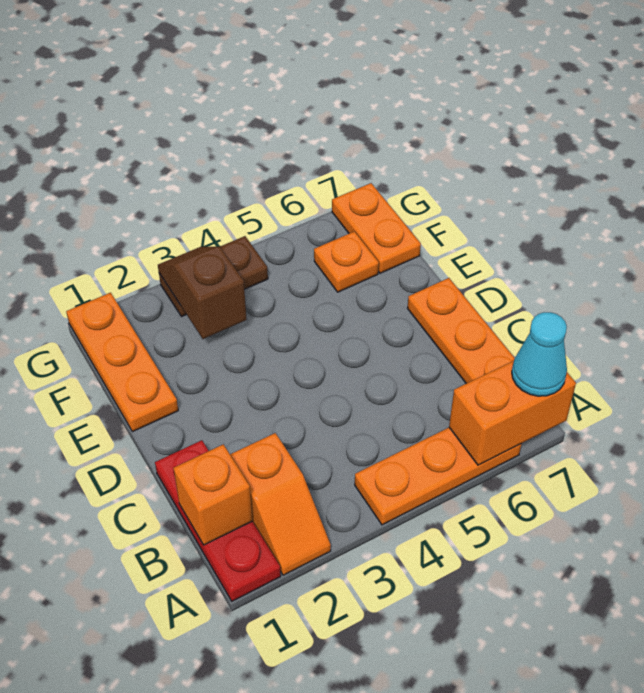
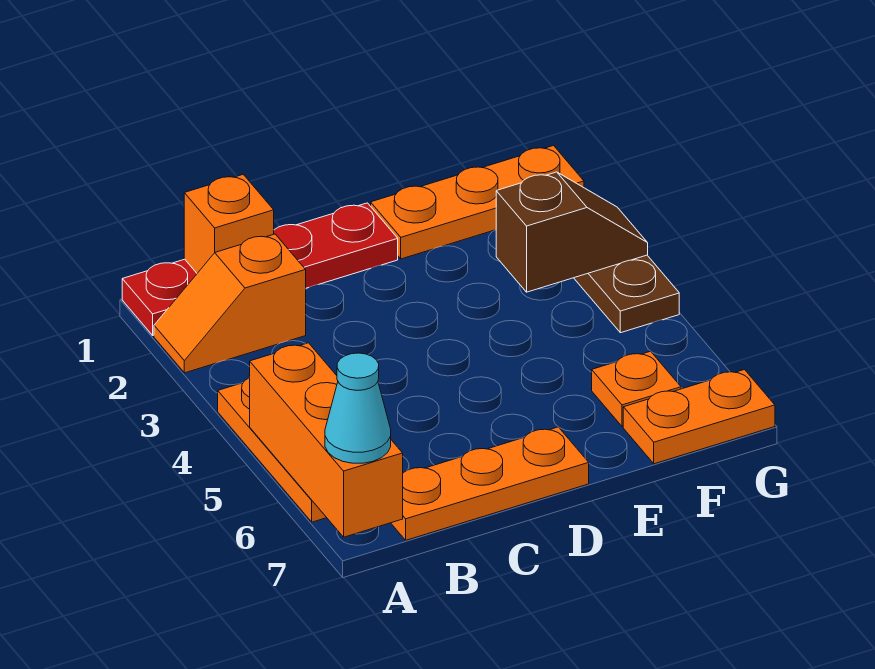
red 1x3 plate [155,440,281,601] -> red 1x4 plate [122,203,398,335]
orange 1x2 brick [449,361,576,465] -> orange 1x3 brick [249,343,403,537]

